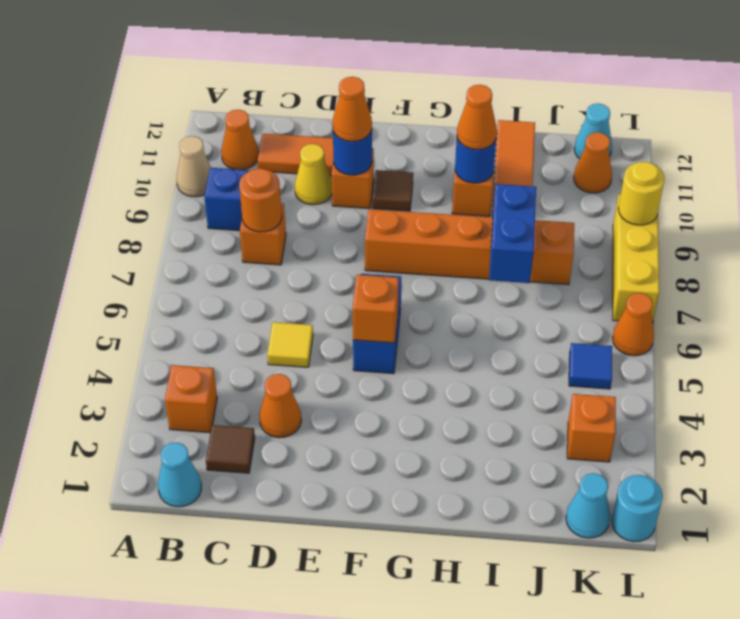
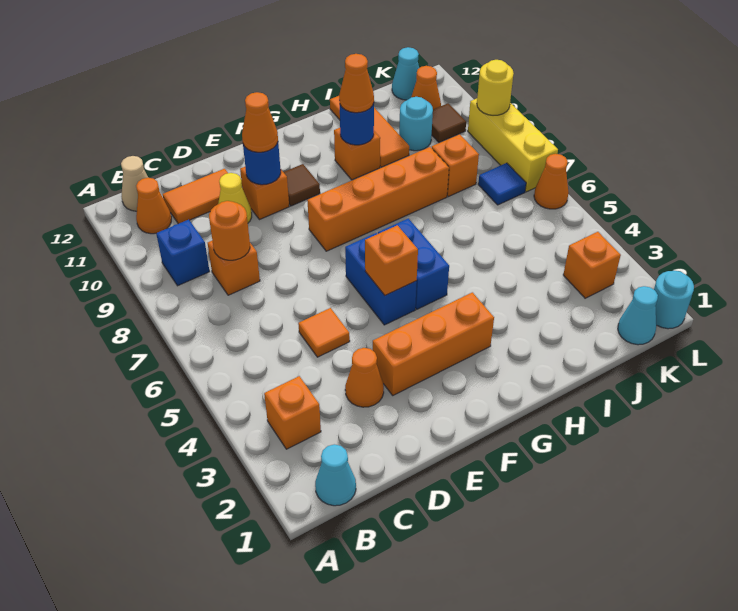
tan 1x1 cone [177,136,211,197] -> tan 1x1 cone moved to [121,156,148,211]
brown 1x1 tile [206,425,255,473] -> brown 1x1 tile moved to [432,103,466,143]
yellow 1x1 tile [267,322,313,367] -> orange 1x1 tile [298,308,350,357]
none -> orange 1x3 brick [373,292,494,395]
blue 1x2 brick [489,184,536,283] -> blue 1x2 brick moved to [378,218,449,309]
none -> cyan 1x1 round brick [399,97,433,151]
blue 1x1 tile [569,343,612,389] -> blue 1x1 tile moved to [478,163,526,205]

